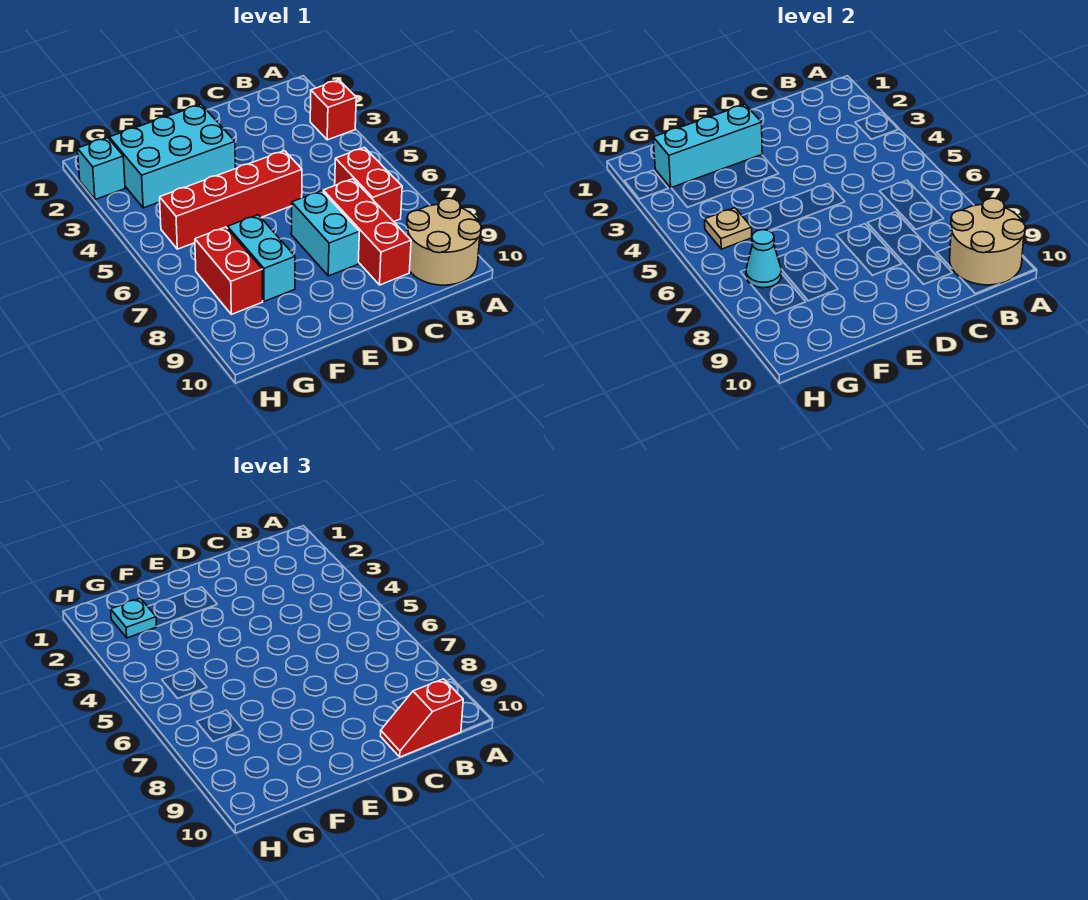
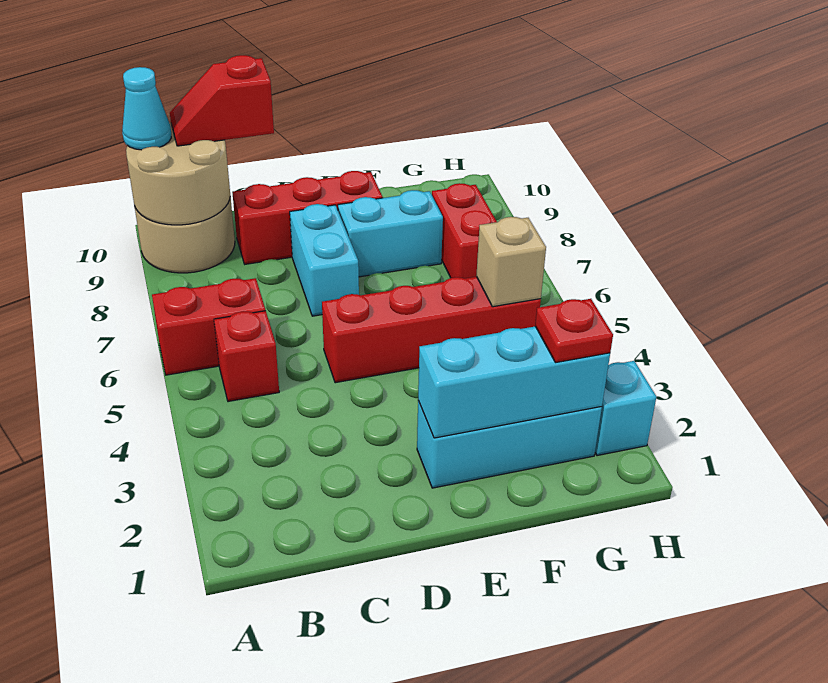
red 1x1 brick [310,80,356,140] -> red 1x1 brick moved to [214,311,279,402]
red 1x2 brick [335,147,402,222] -> red 1x2 brick turned to [152,278,265,375]
red 1x2 slope [381,679,463,757] -> red 1x2 slope turned to [170,55,274,146]
red 1x3 brick [323,179,411,285] -> red 1x3 brick turned to [232,171,383,264]
cyan 2x3 brick [109,104,235,208] -> cyan 1x3 brick [417,401,602,488]
cyan 1x2 brick [228,215,295,301] -> cyan 1x2 brick turned to [338,190,443,277]
cyan 1x1 plate [111,598,157,638] -> red 1x1 plate [535,299,613,363]
tan 1x1 plate [705,208,752,249] -> tan 1x1 brick [476,217,546,307]
cyan 1x1 cone [746,230,781,288] -> cyan 1x1 cone moved to [122,67,171,150]

